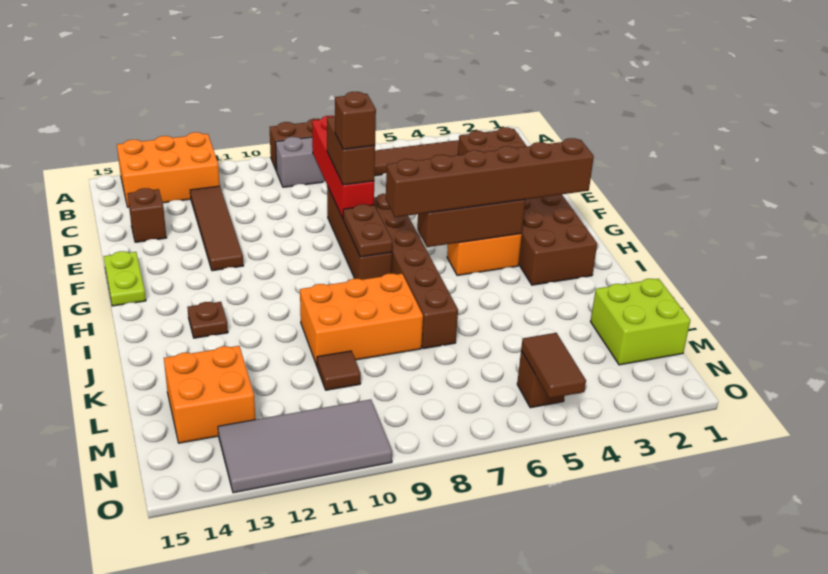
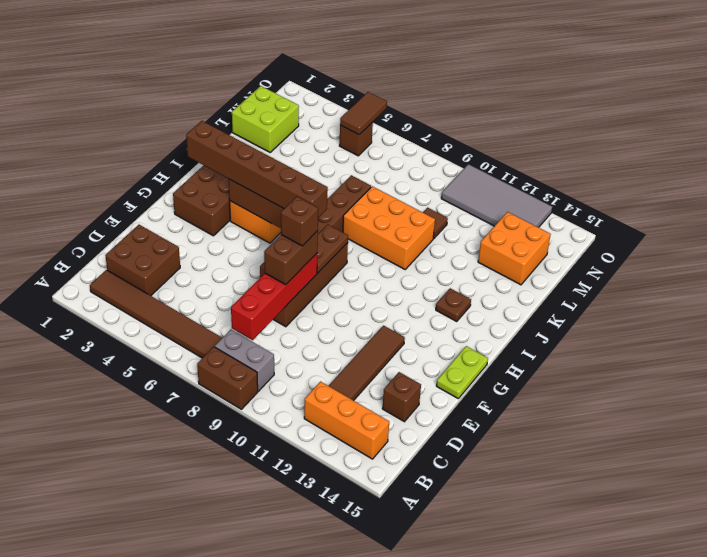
orange 2x3 brick [117,132,220,207] -> orange 1x3 brick [304,382,389,459]

